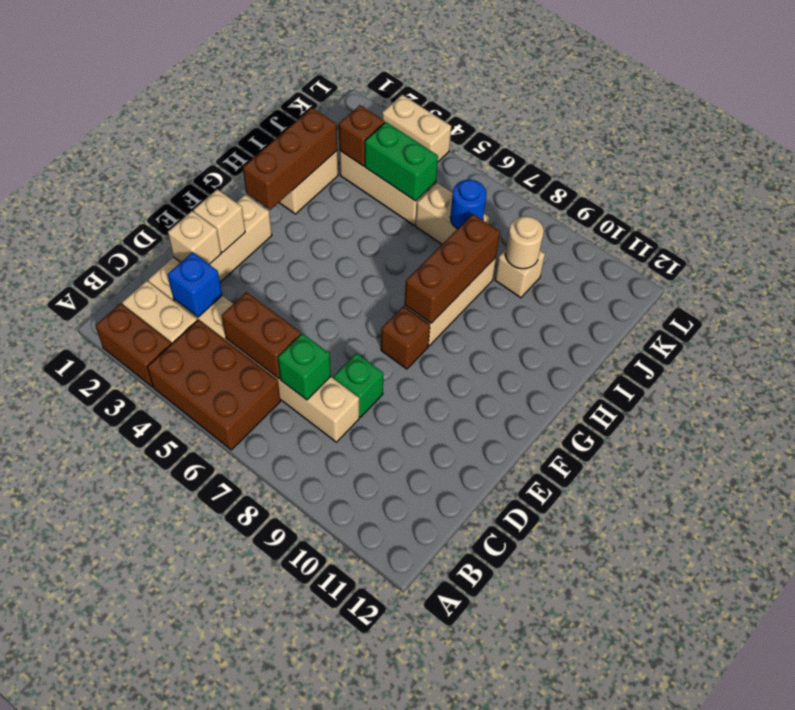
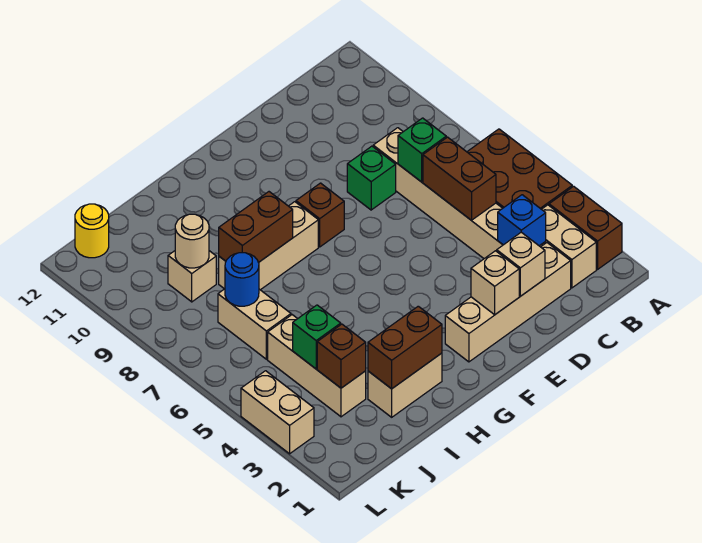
brown 1x3 brick [243,108,337,210] -> brown 1x2 brick [368,306,442,389]
brown 1x3 brick [405,214,500,323] -> brown 1x2 brick [219,192,293,262]
green 1x2 brick [365,122,438,201] -> green 1x1 brick [293,305,341,369]
none -> yellow 1x1 round brick [75,204,109,258]

